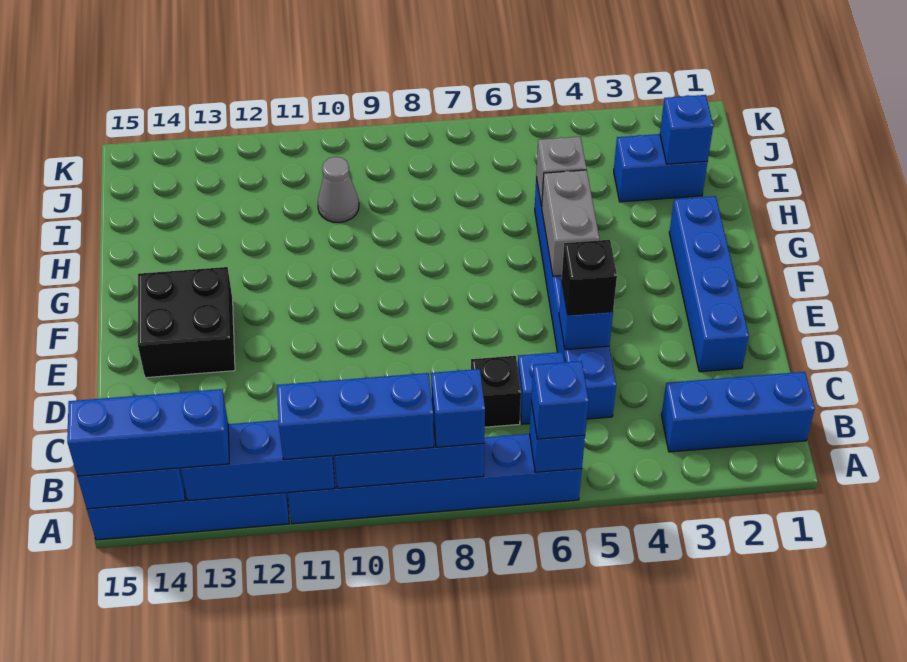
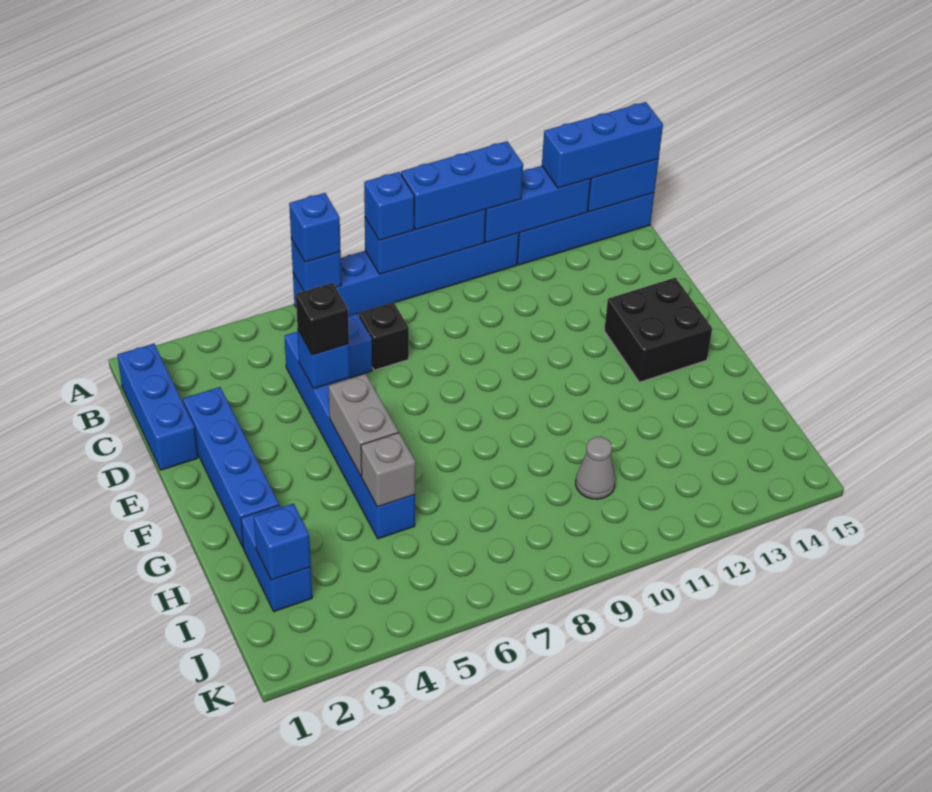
blue 1x3 brick [661,372,815,452] -> blue 1x3 brick turned to [118,344,198,470]
blue 1x2 brick [614,134,708,202] -> blue 1x2 brick turned to [241,505,312,611]

